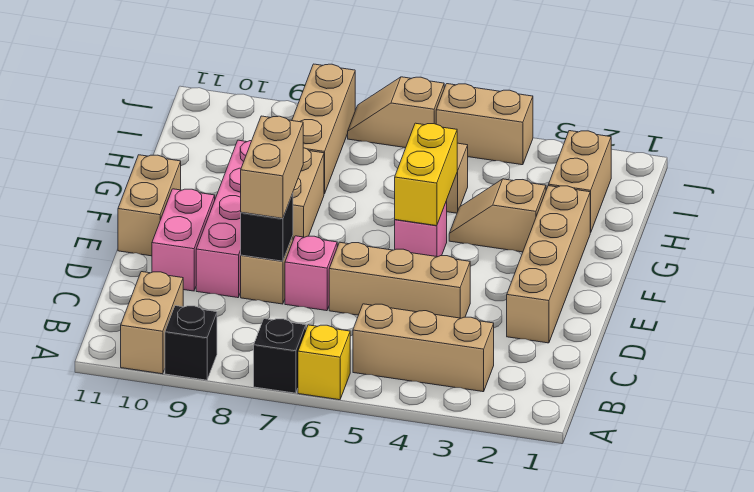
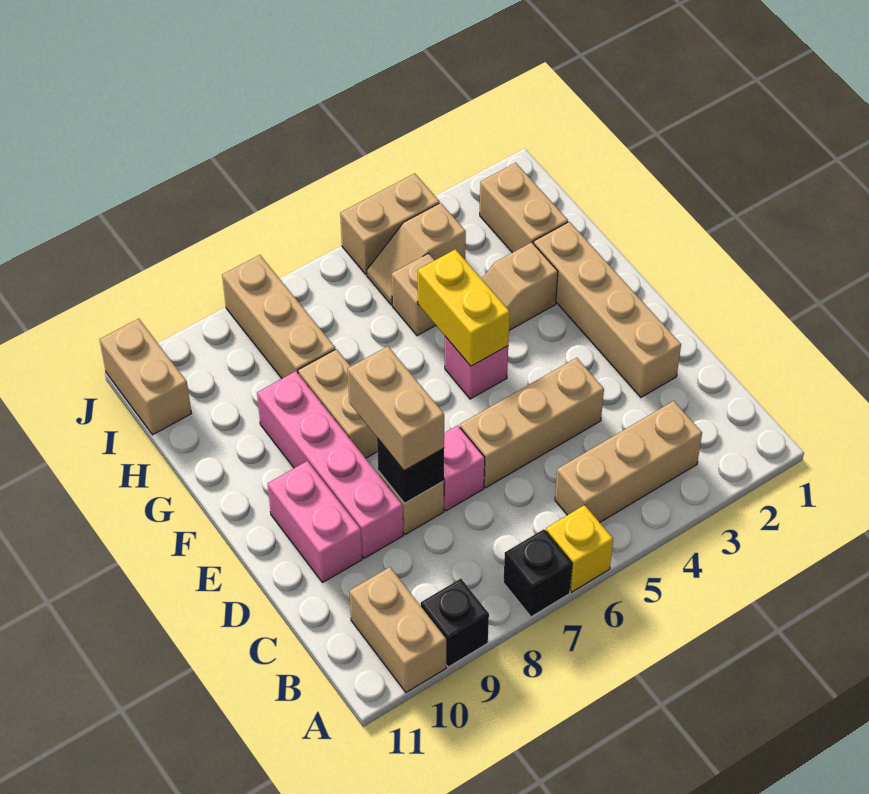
tan 1x2 brick [118,155,181,256] -> tan 1x2 brick moved to [100,319,191,435]
tan 1x2 slope [348,77,444,148] -> tan 1x2 slope moved to [367,203,466,305]

